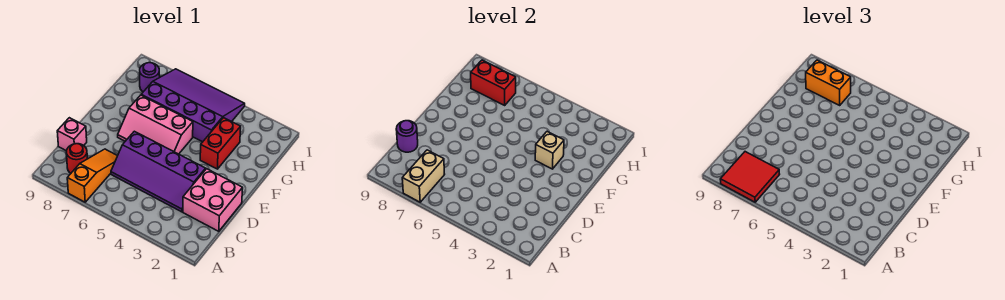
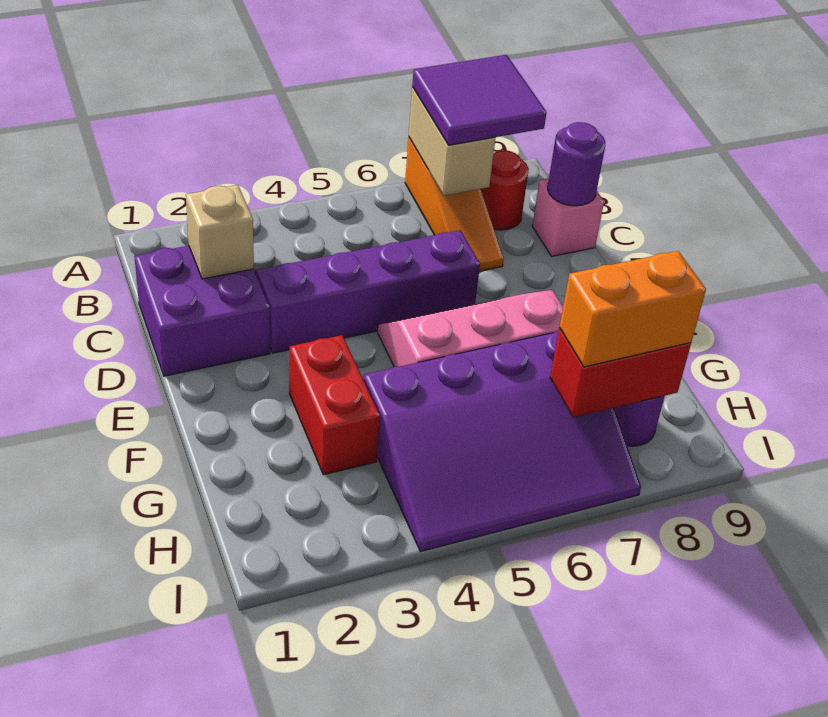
red 2x2 tile [720,152,780,202] -> purple 2x2 tile [412,55,547,145]
pink 2x2 brick [183,169,243,231] -> purple 2x2 brick [134,246,270,376]
tan 1x1 brick [535,132,564,169] -> tan 1x1 brick moved to [186,185,254,279]

